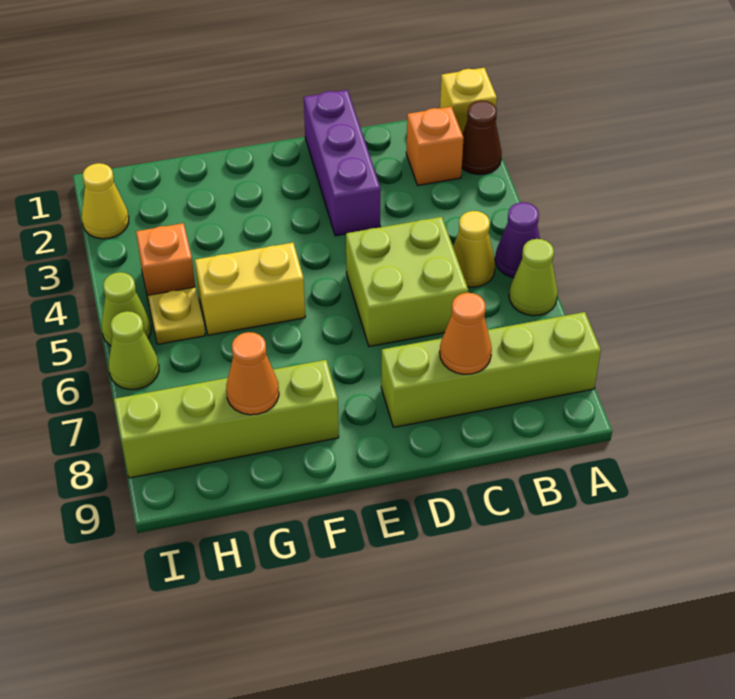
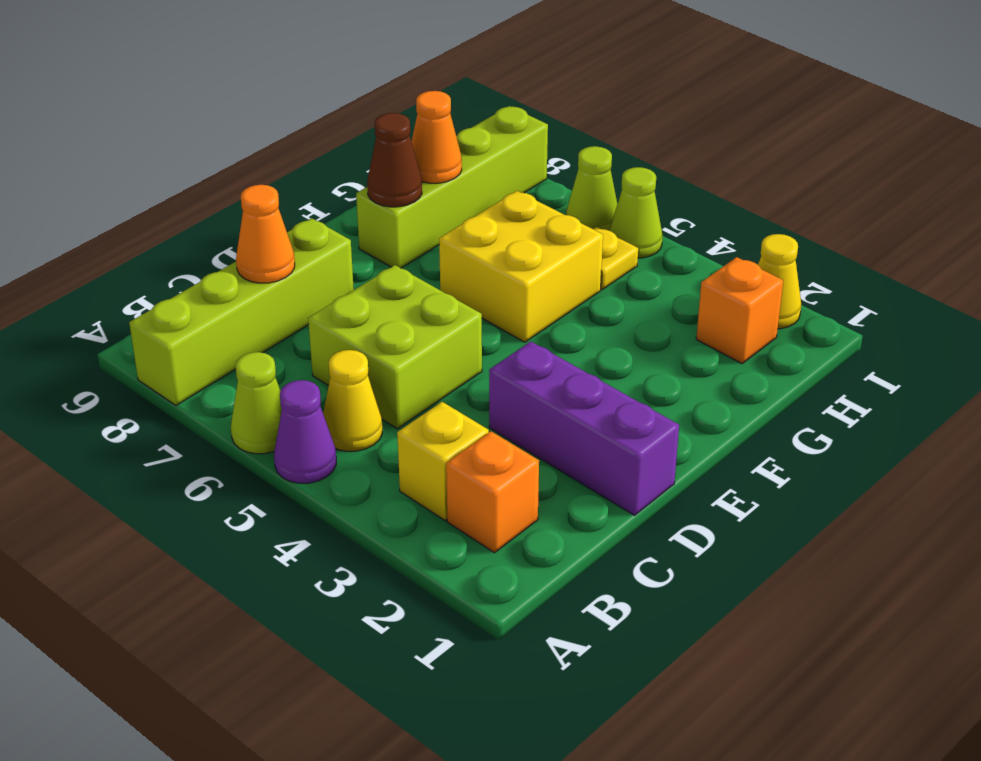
yellow 1x1 brick [440,68,497,134] -> yellow 1x1 brick moved to [397,402,489,521]
brown 1x1 cone [462,100,502,174] -> brown 1x1 cone moved to [367,113,422,207]
yellow 1x2 brick [195,243,305,335] -> yellow 2x2 brick [439,191,603,342]
orange 1x1 brick [136,223,195,302] -> orange 1x1 brick moved to [696,257,783,363]

